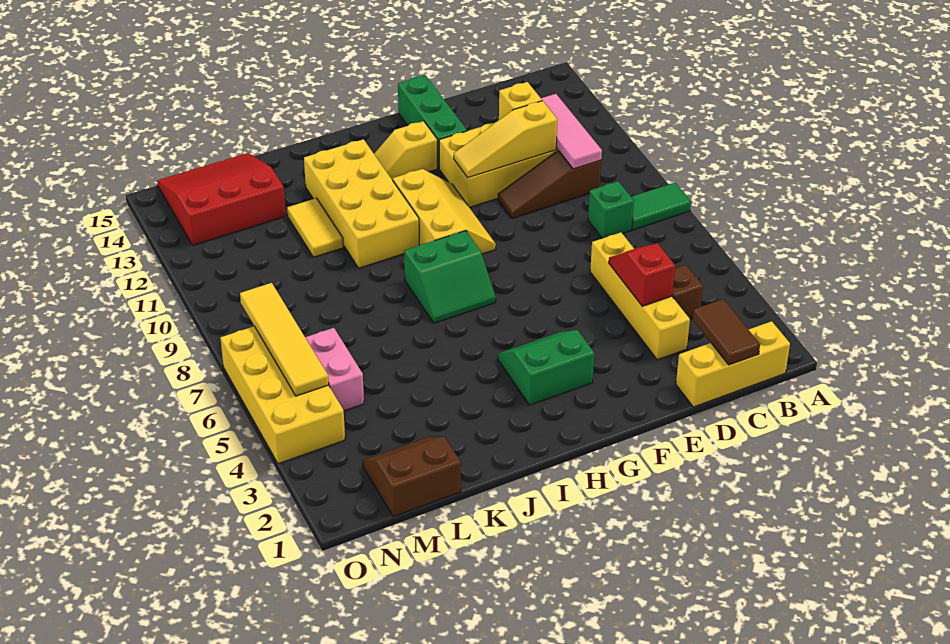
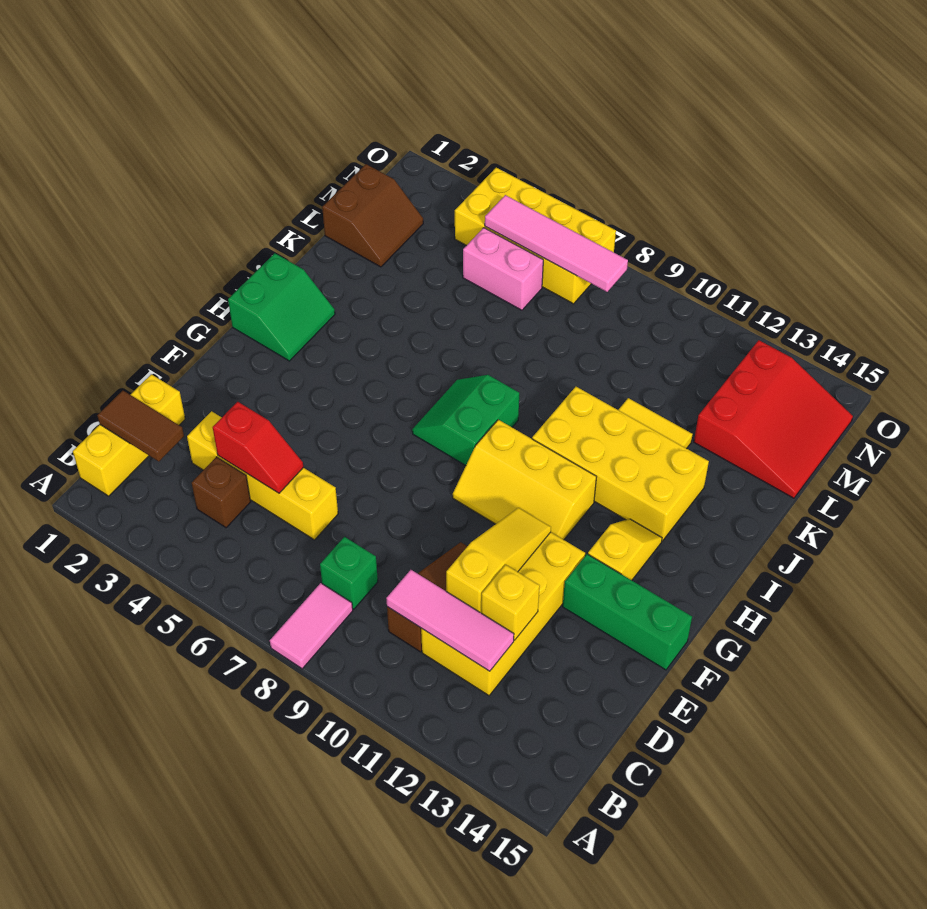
green 1x2 tile [632,183,691,230] -> pink 1x2 tile [270,583,353,669]
green 2x2 slope [498,330,594,405] -> green 2x2 slope moved to [228,253,335,361]
yellow 1x4 tile [240,283,329,396] -> pink 1x4 tile [485,195,628,292]

